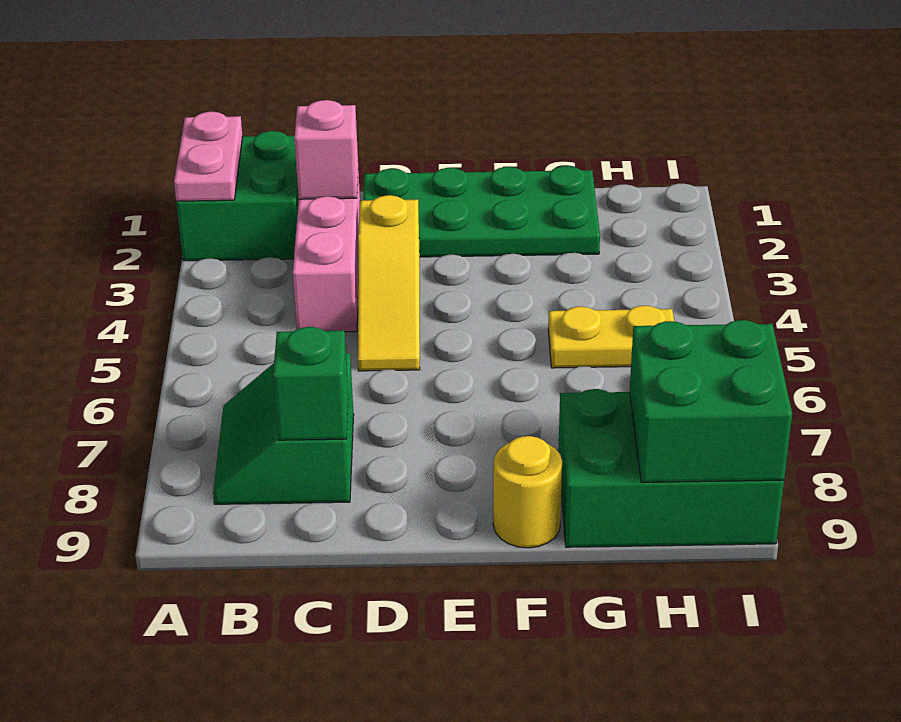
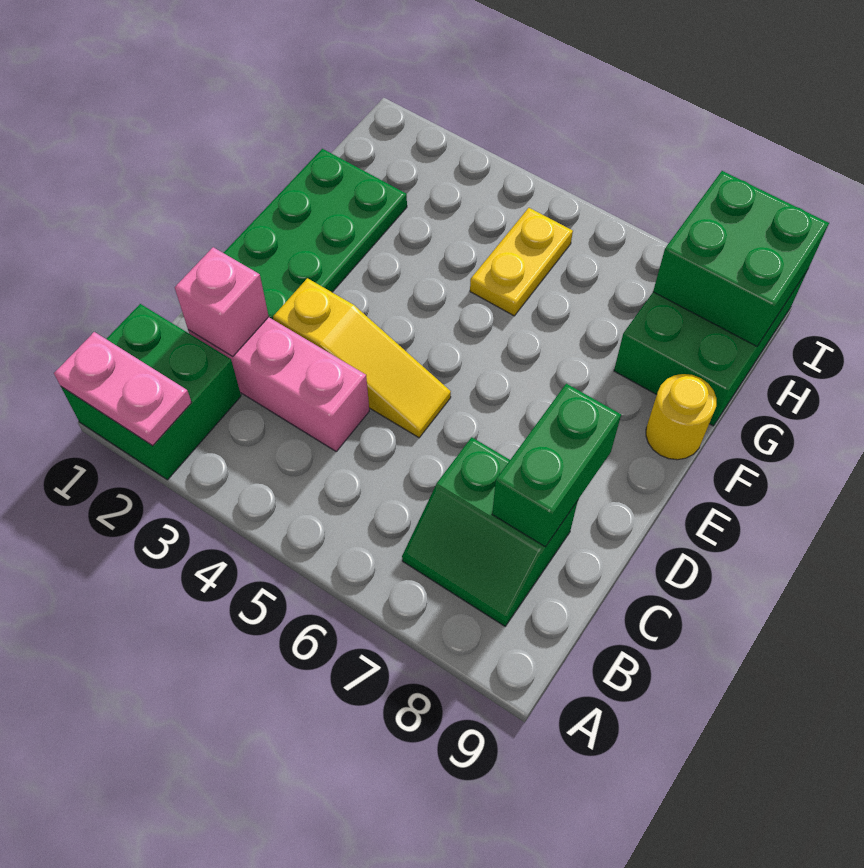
green 1x1 brick [273,327,348,440] -> green 1x2 brick [492,384,621,547]

